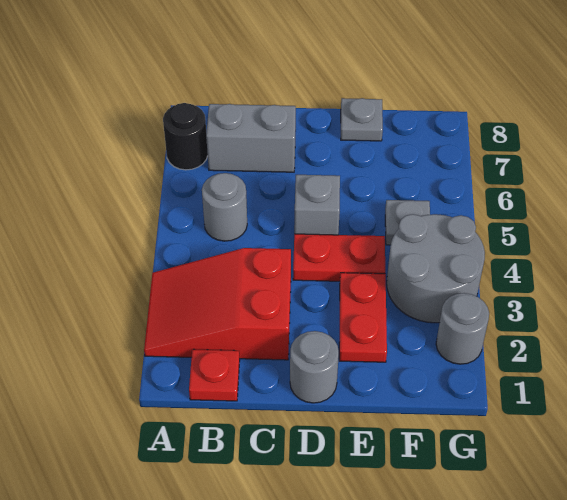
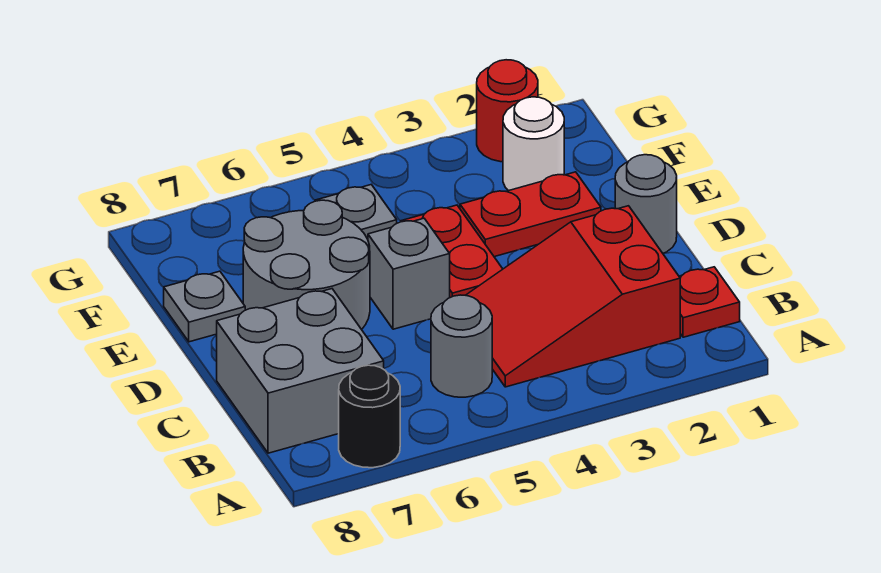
red 2x3 slope [144,248,291,360] -> red 2x3 slope turned to [466,206,680,387]
grey 1x2 brick [206,104,296,172] -> grey 2x2 brick [217,289,384,453]
none -> white 1x1 round brick [503,97,564,191]
grey 2x2 round brick [387,214,485,323] -> grey 2x2 round brick moved to [243,200,370,329]
grey 1x1 round brick [436,293,489,364] -> red 1x1 round brick [477,60,538,162]

